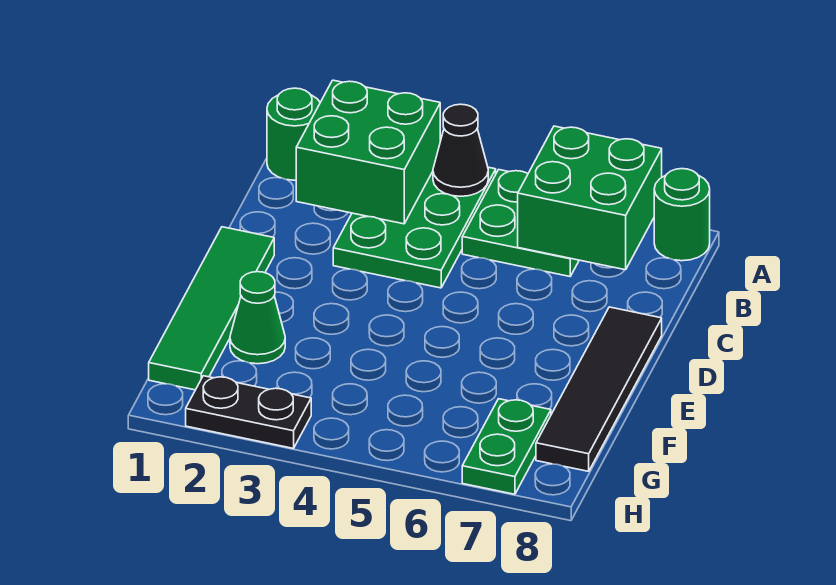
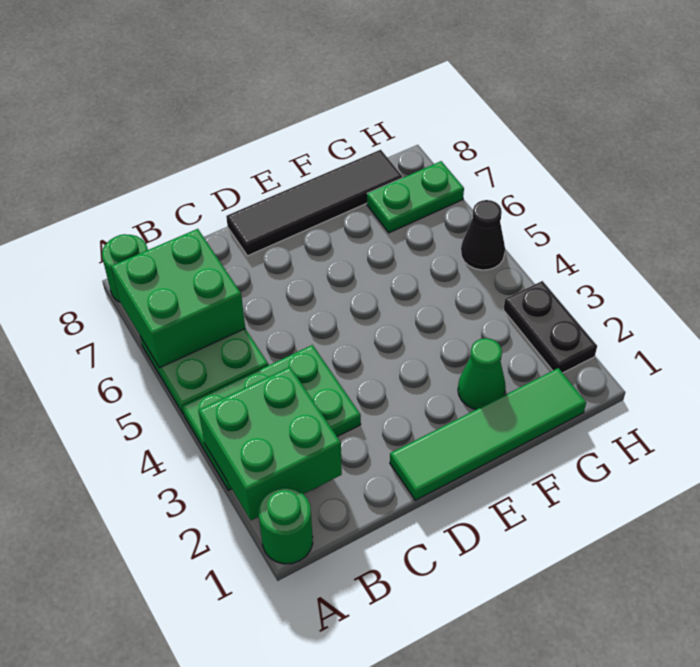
black 1x1 cone [433,104,488,196] -> black 1x1 cone moved to [461,200,505,270]

